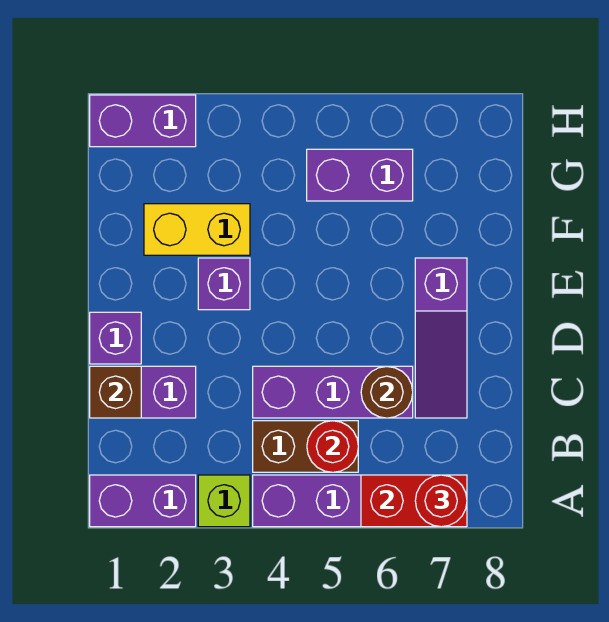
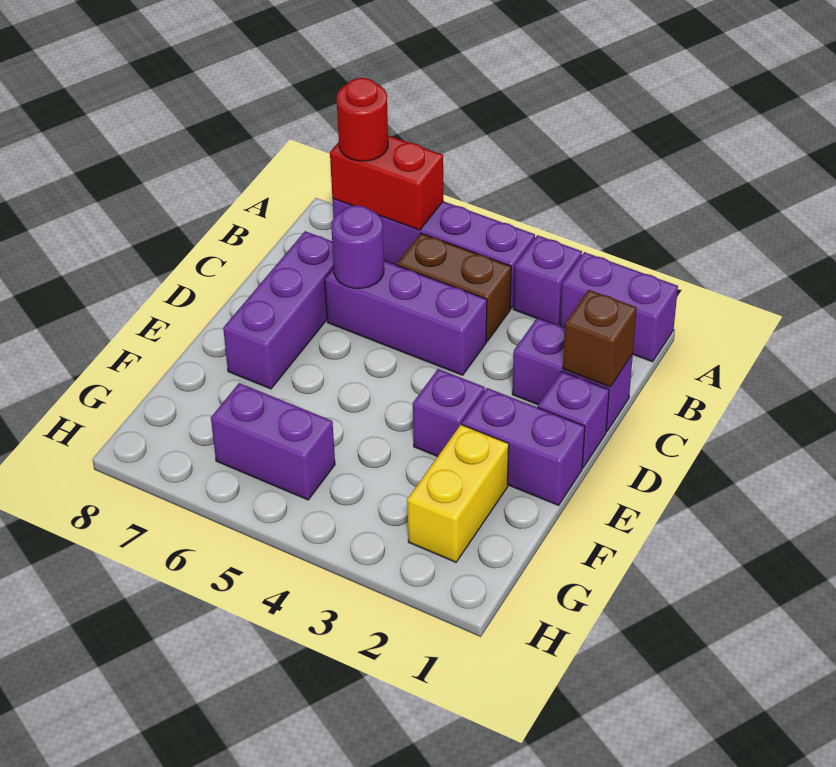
lime 1x1 brick [198,475,250,527] -> purple 1x1 brick [514,235,582,325]
red 1x1 round brick [307,421,358,472] -> none
brown 1x1 round brick [361,367,413,418] -> purple 1x1 round brick [331,206,384,288]
purple 1x3 slope [415,258,467,418] -> purple 1x3 brick [223,231,334,389]
yellow 1x2 brick [144,204,250,255] -> yellow 1x2 brick turned to [407,425,509,562]
purple 1x2 brick [90,95,196,147] -> purple 1x2 brick moved to [462,388,585,505]

